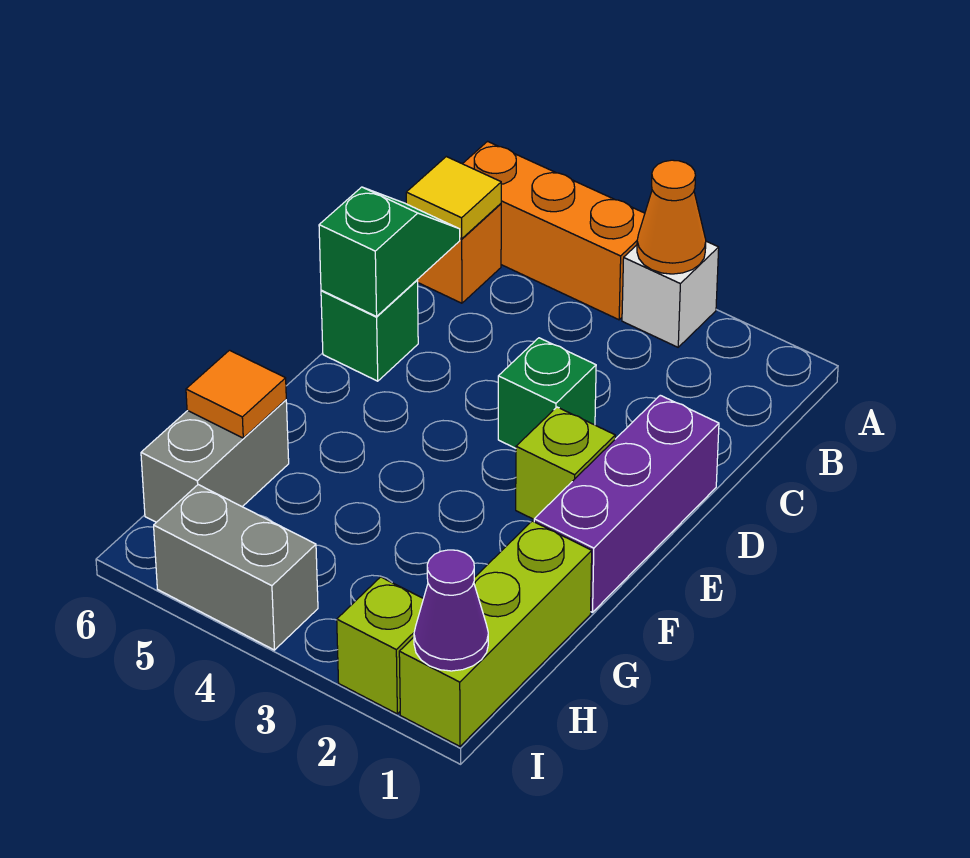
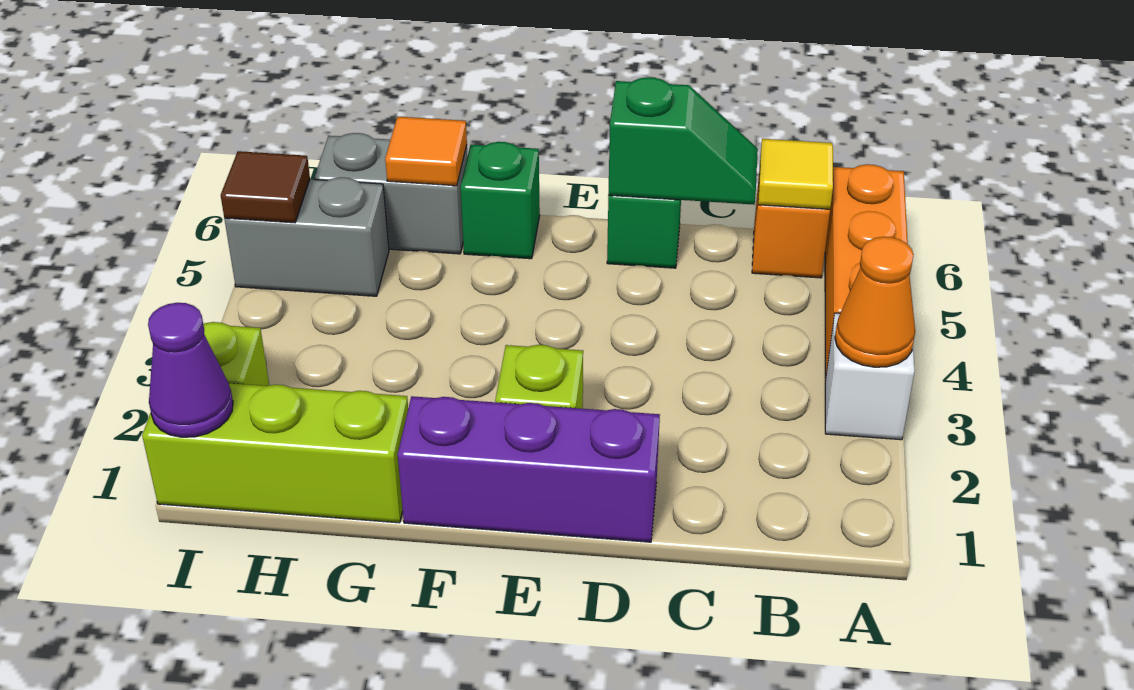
green 1x1 brick [498,338,596,448] -> green 1x1 brick moved to [461,142,540,259]
grey 1x2 brick [154,485,318,650] -> grey 1x2 brick turned to [224,177,389,296]
none -> brown 1x1 tile [221,151,310,223]

